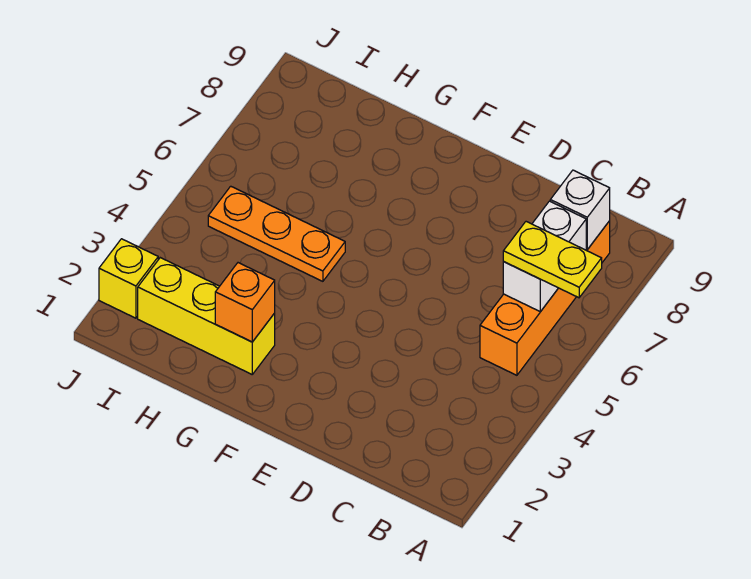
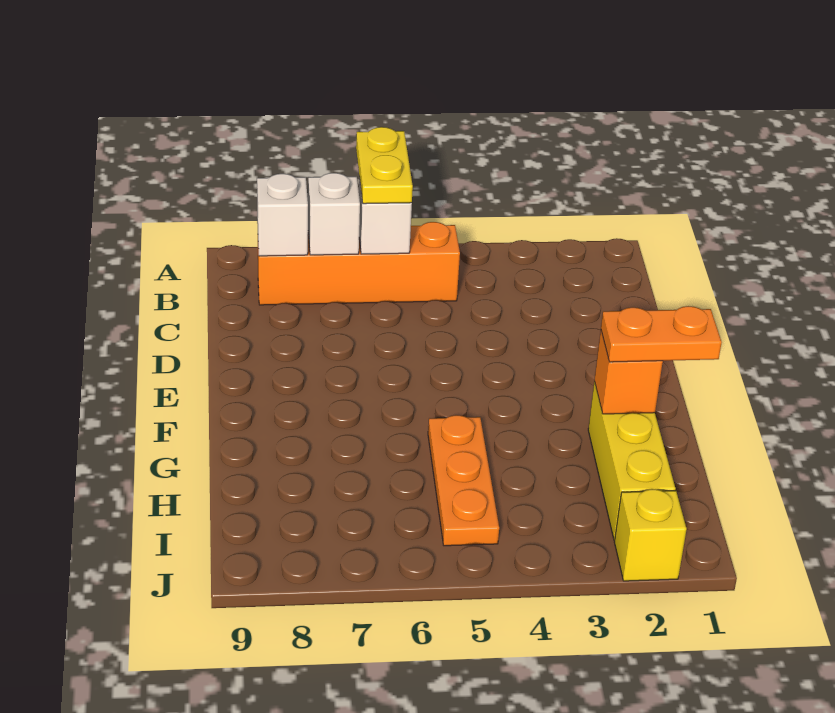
none -> orange 1x2 plate [601,306,722,362]

